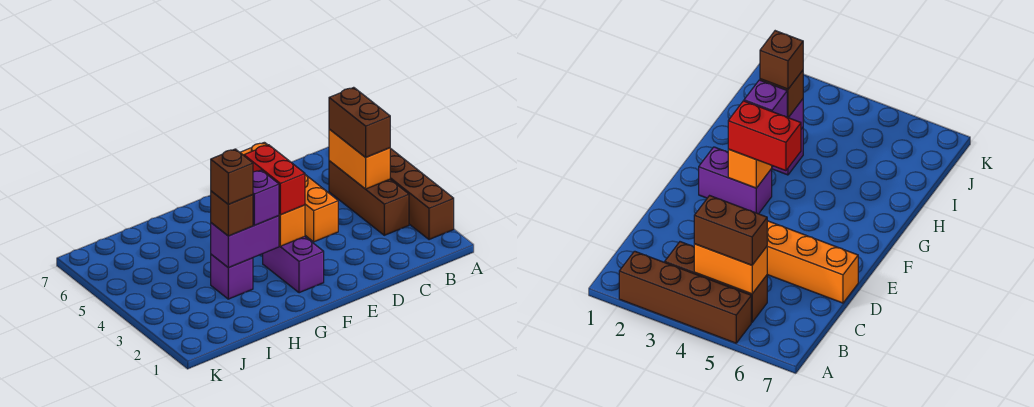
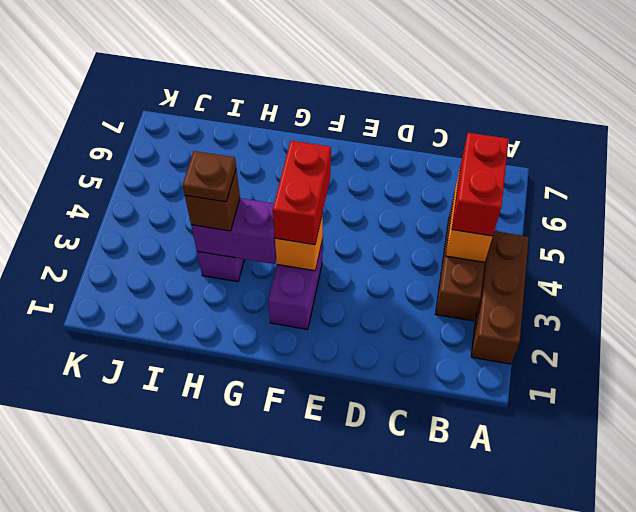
brown 1x4 brick [390,148,454,240] -> brown 1x3 brick [471,231,529,364]
brown 1x2 brick [329,87,390,157] -> red 1x2 brick [452,133,509,236]
orange 1x4 brick [240,142,338,242] -> none
purple 1x1 brick [253,170,279,225] -> none
brown 1x1 brick [211,149,253,204] -> brown 1x1 plate [183,151,236,202]

